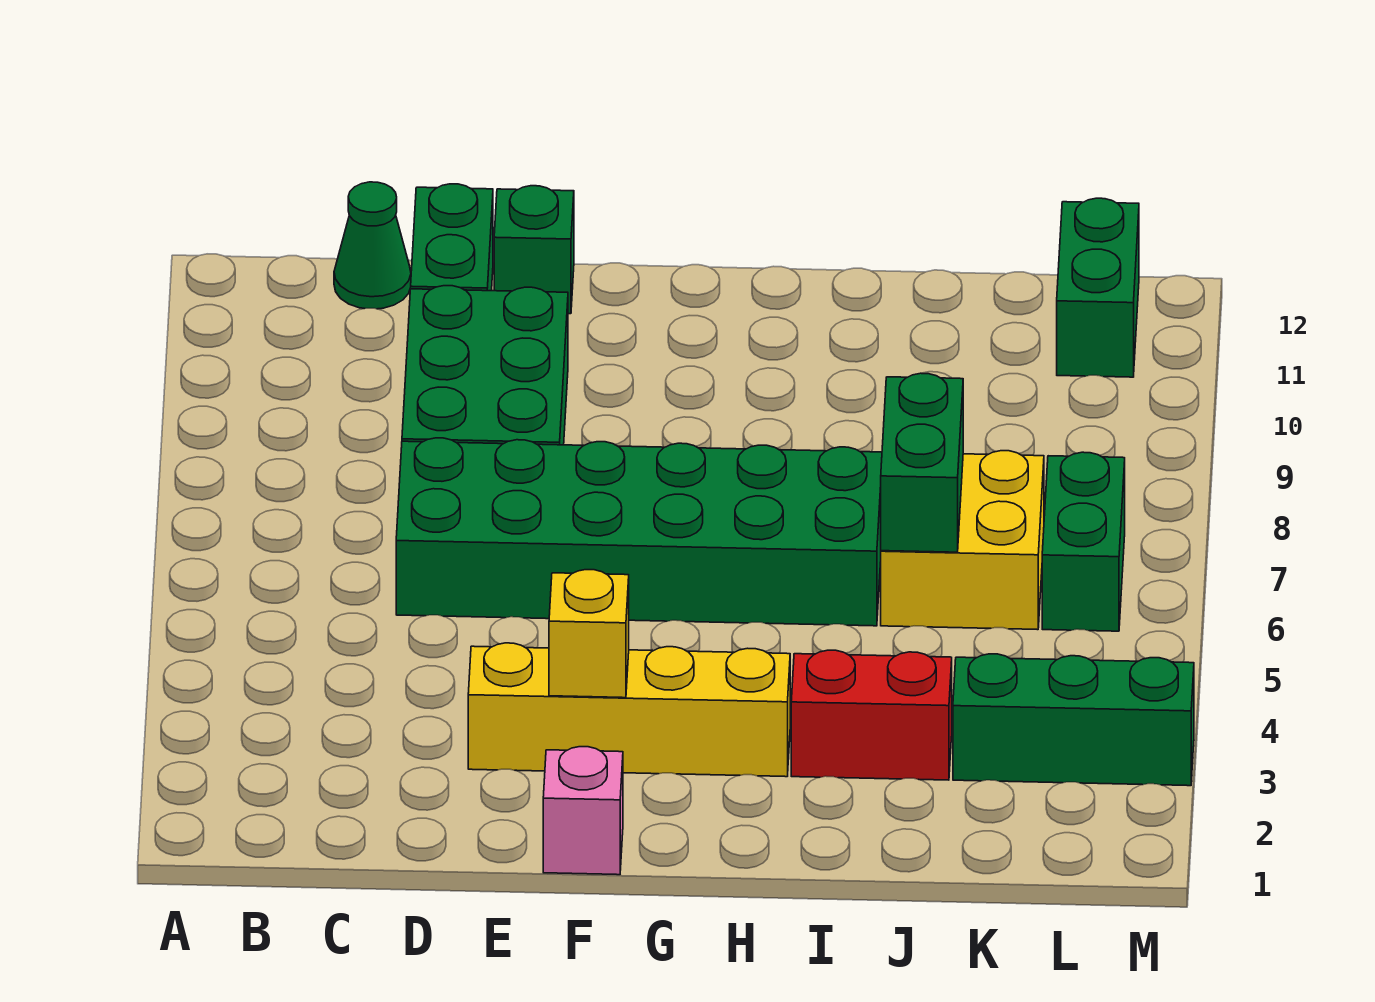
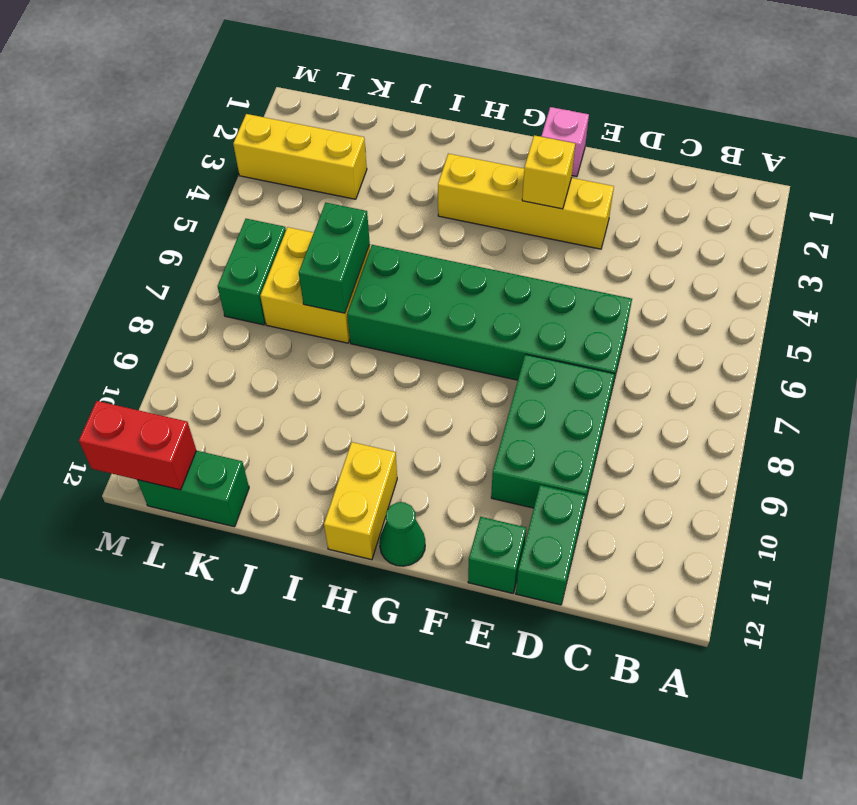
green 1x1 cone [334,182,411,309] -> green 1x1 cone moved to [379,502,425,566]
none -> yellow 1x2 brick [324,442,397,560]
red 1x2 brick [791,650,952,780] -> red 1x2 brick moved to [79,401,196,490]
green 1x3 brick [953,654,1194,786] -> yellow 1x3 brick [233,114,367,199]
green 1x2 brick [1057,198,1139,377] -> green 1x2 brick turned to [137,451,249,527]

